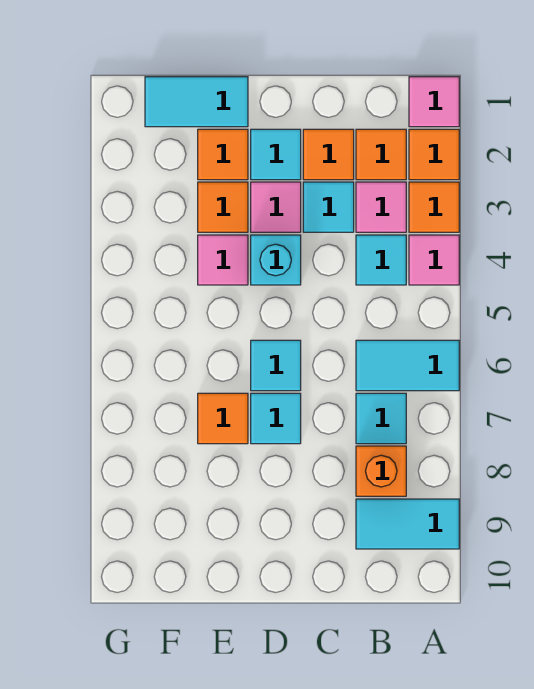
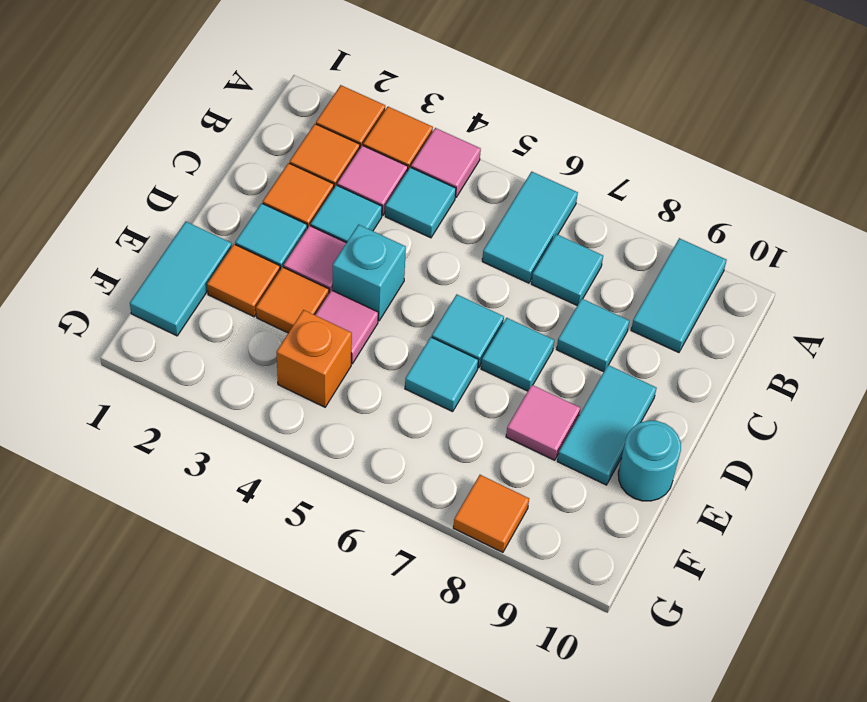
pink 1x1 tile [409,77,459,127] -> pink 1x1 tile moved to [506,385,580,460]
orange 1x1 brick [356,446,406,496] -> orange 1x1 brick moved to [276,310,352,407]
none -> cyan 1x1 tile [557,299,629,372]
none -> cyan 1x2 tile [557,365,656,485]
none -> cyan 1x1 tile [405,337,478,412]
orange 1x1 tile [198,393,248,444] -> orange 1x1 tile moved to [453,475,529,552]
none -> cyan 1x1 round brick [618,421,681,501]

